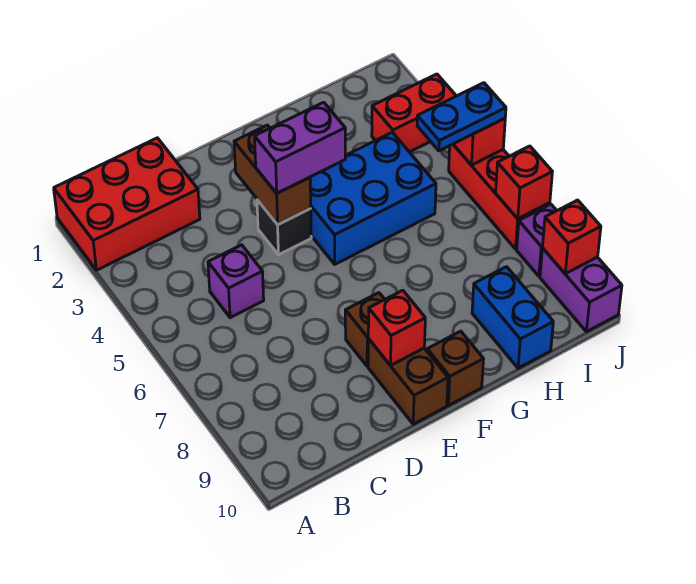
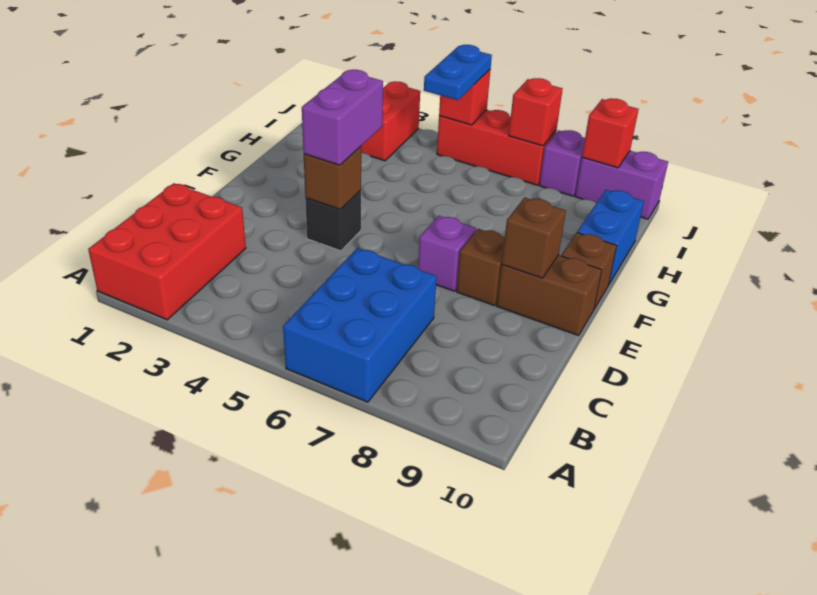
purple 1x1 brick [208,245,264,318] -> purple 1x1 brick moved to [418,216,476,291]
brown 1x2 brick [234,125,311,225] -> brown 1x1 brick [304,147,361,210]
red 1x1 brick [368,290,425,366] -> brown 1x1 brick [502,198,566,278]
blue 2x3 brick [310,132,436,264] -> blue 2x3 brick moved to [283,248,437,402]
blue 1x2 brick [472,267,553,368] -> blue 1x2 brick turned to [577,190,644,284]

